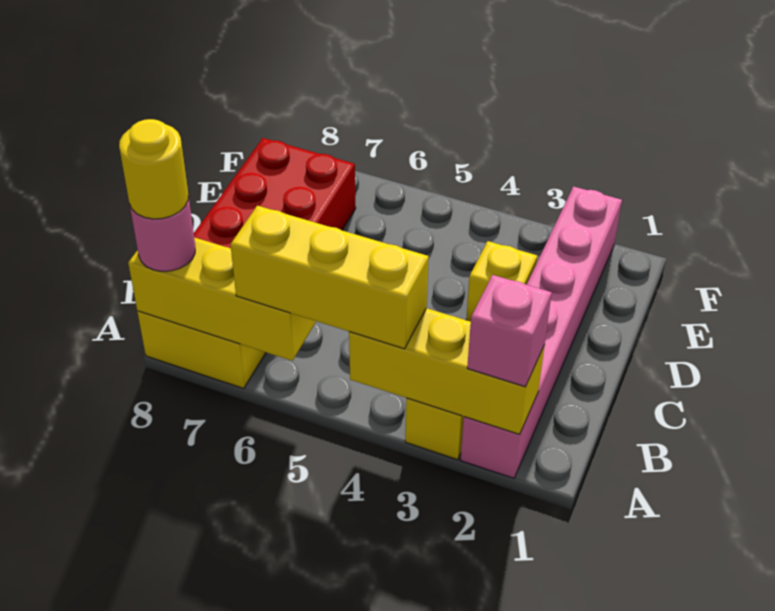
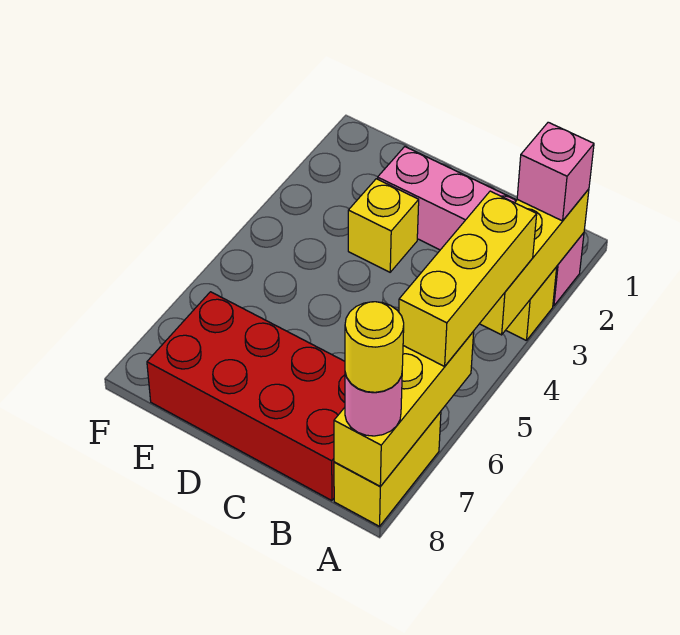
pink 1x6 brick [461,187,622,478] -> pink 1x4 brick [378,147,584,306]

